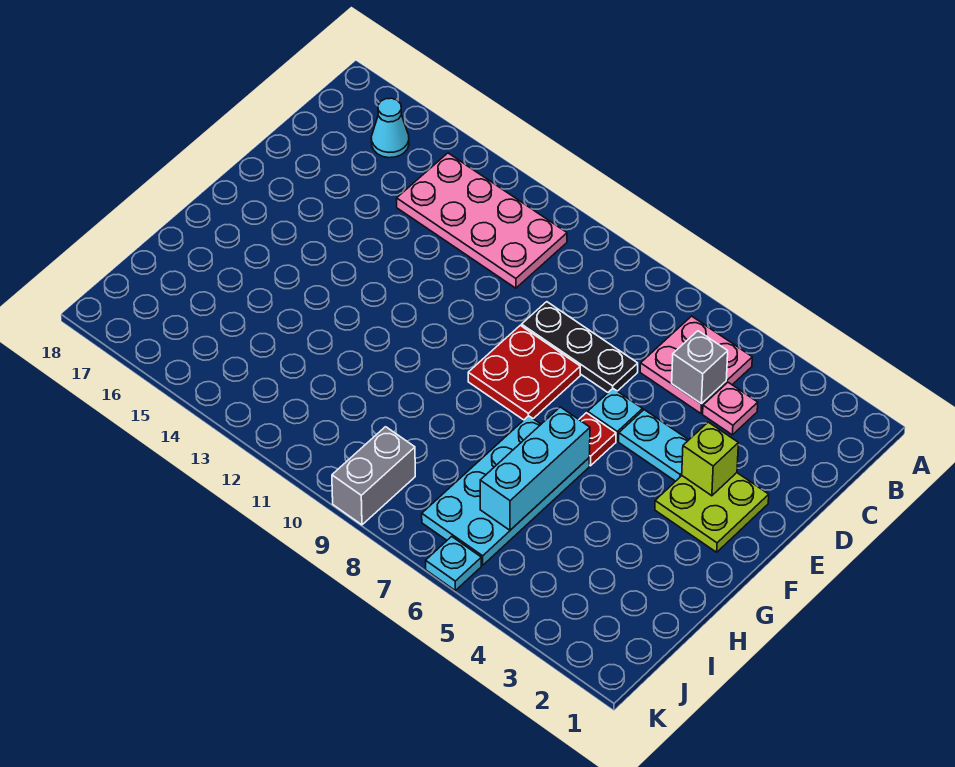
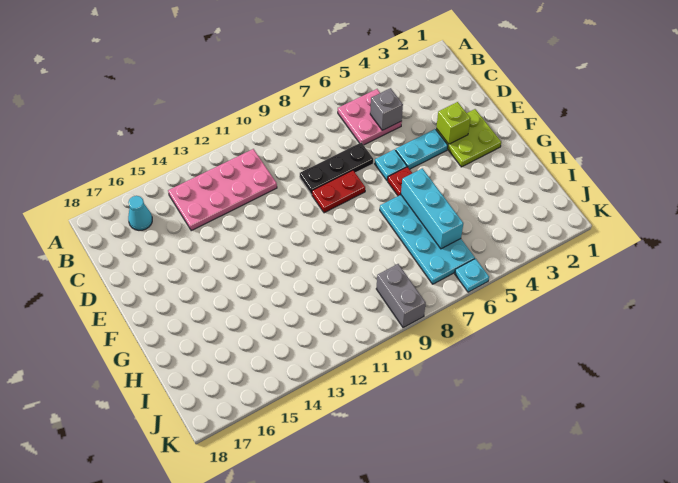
pink 1x1 plate [703,382,758,435] -> none
red 2x2 plate [468,325,580,420] -> red 1x2 plate [312,170,365,213]

